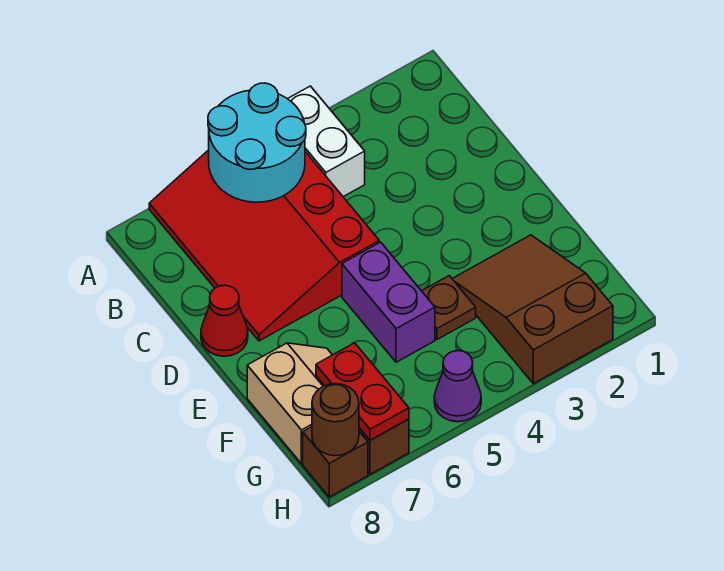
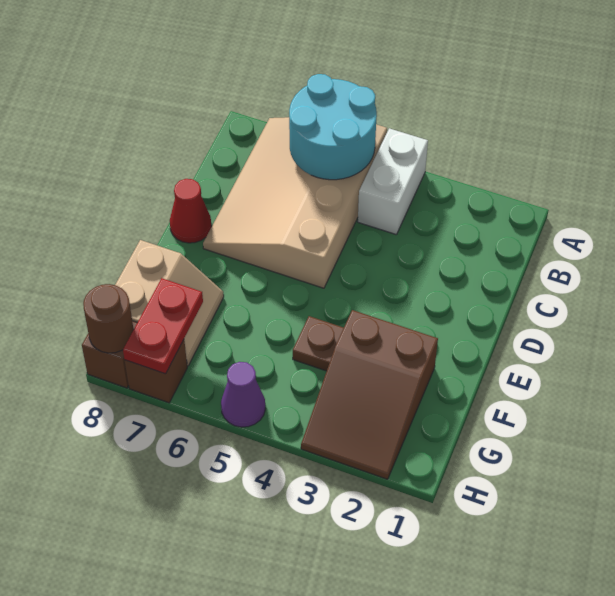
red 3x4 slope [149,150,379,341] -> tan 3x4 slope [203,117,387,288]
purple 1x2 brick [342,242,435,362] -> none
brown 2x3 slope [452,235,613,383] -> brown 2x3 slope turned to [301,310,438,479]

